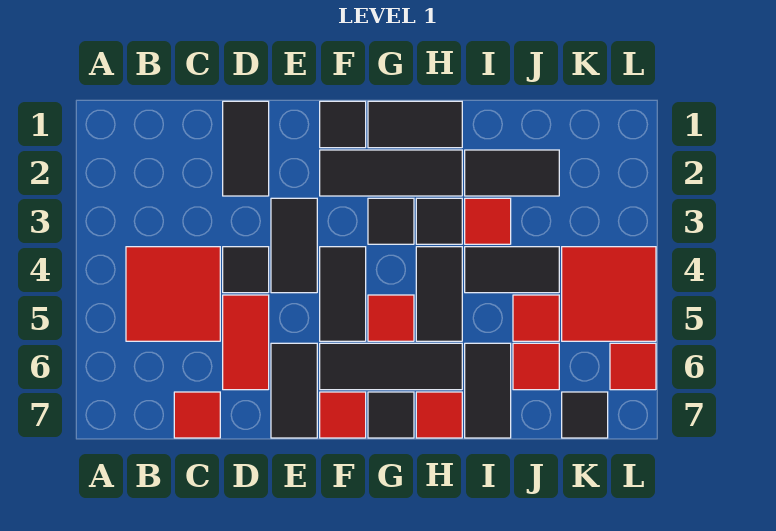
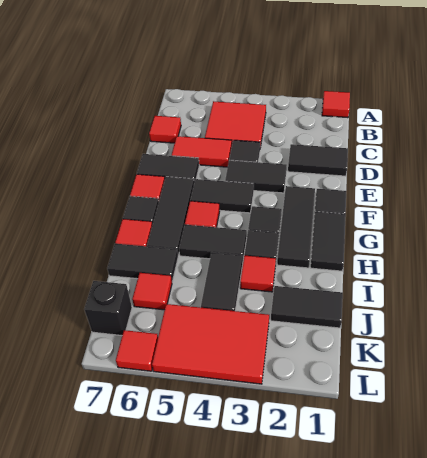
black 1x2 tile [465,150,559,196] -> black 1x2 tile turned to [271,286,343,328]
red 1x1 tile [513,295,559,341] -> red 1x1 tile moved to [322,91,350,118]
red 2x2 tile [562,247,656,341] -> red 2x3 tile [152,304,269,384]
black 1x1 tile [562,392,608,438] -> black 1x1 brick [84,281,132,336]

